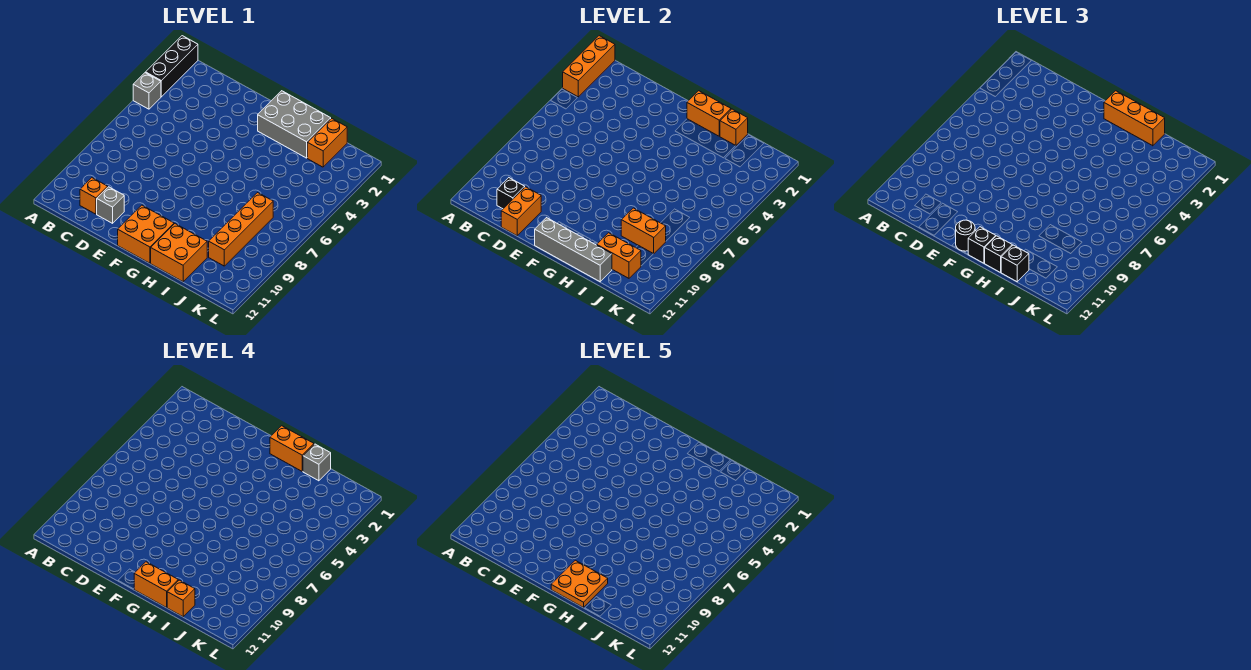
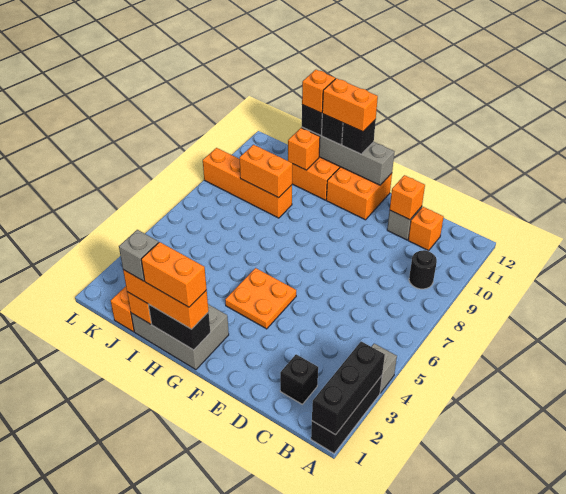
orange 1x3 brick [563,36,615,97] -> black 1x3 brick [312,342,385,435]
black 1x1 brick [497,178,525,209] -> black 1x1 brick moved to [280,354,318,404]
orange 1x2 brick [501,187,541,236] -> orange 1x1 brick [390,175,425,220]
black 1x1 round brick [956,220,975,251] -> black 1x1 round brick moved to [409,250,437,289]
orange 1x2 brick [687,91,731,136] -> black 1x2 brick [149,305,210,350]
orange 2x2 plate [551,560,608,607] -> orange 2x2 plate moved to [225,268,296,329]
orange 1x2 brick [597,233,641,278] -> orange 1x1 brick [288,128,320,170]
orange 1x4 brick [209,193,273,266] -> orange 1x4 brick turned to [203,148,292,218]

